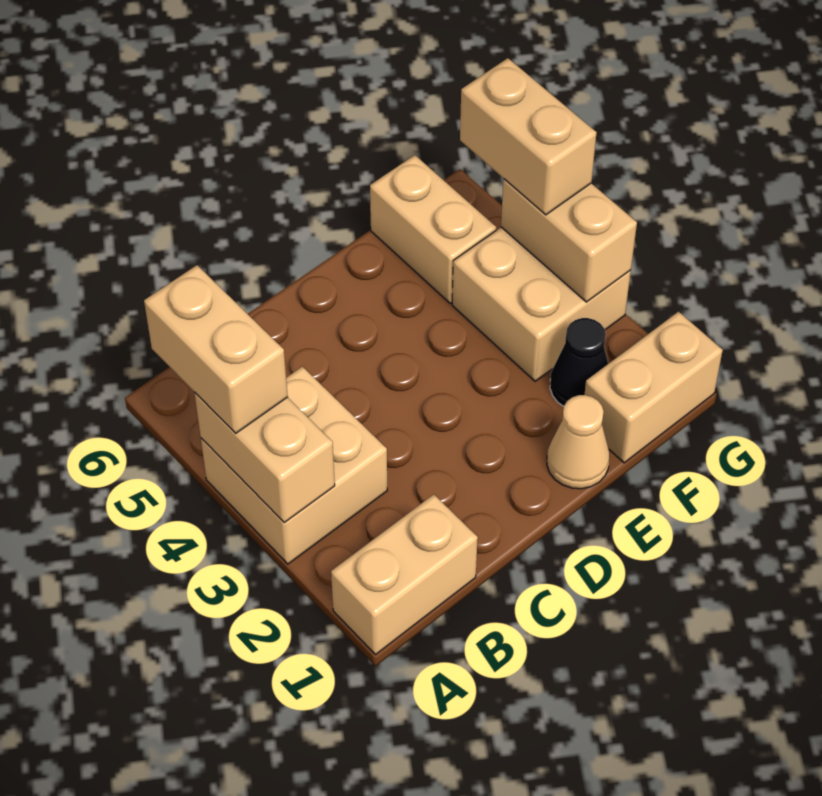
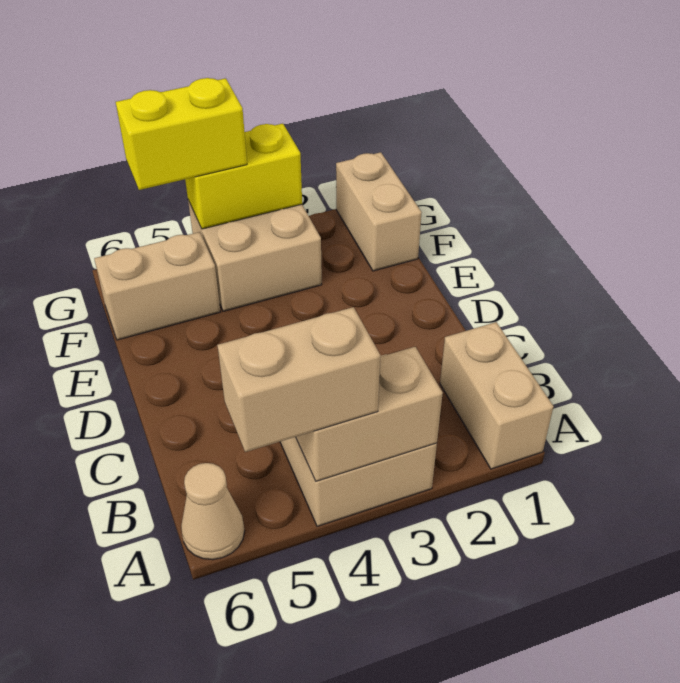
tan 1x1 cone [547,395,610,489] -> tan 1x1 cone moved to [181,463,244,560]
black 1x1 cone [550,318,608,406] -> none
tan 1x2 brick [501,179,637,302] -> yellow 1x2 brick [185,124,302,229]
tan 1x2 brick [460,58,597,215] -> yellow 1x2 brick [116,78,247,190]

